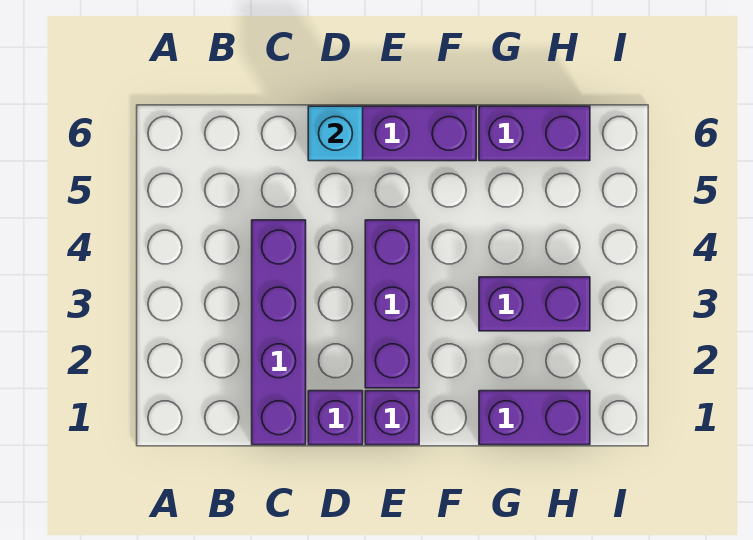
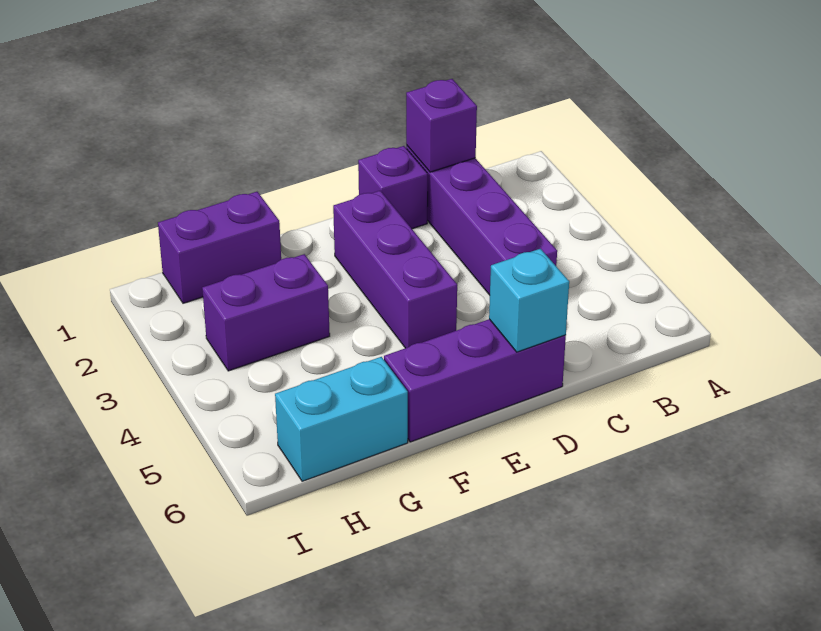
purple 1x1 brick [365,391,419,445] -> purple 1x1 brick moved to [406,79,477,172]
purple 1x2 brick [479,106,590,161] -> cyan 1x2 brick [275,357,408,481]

